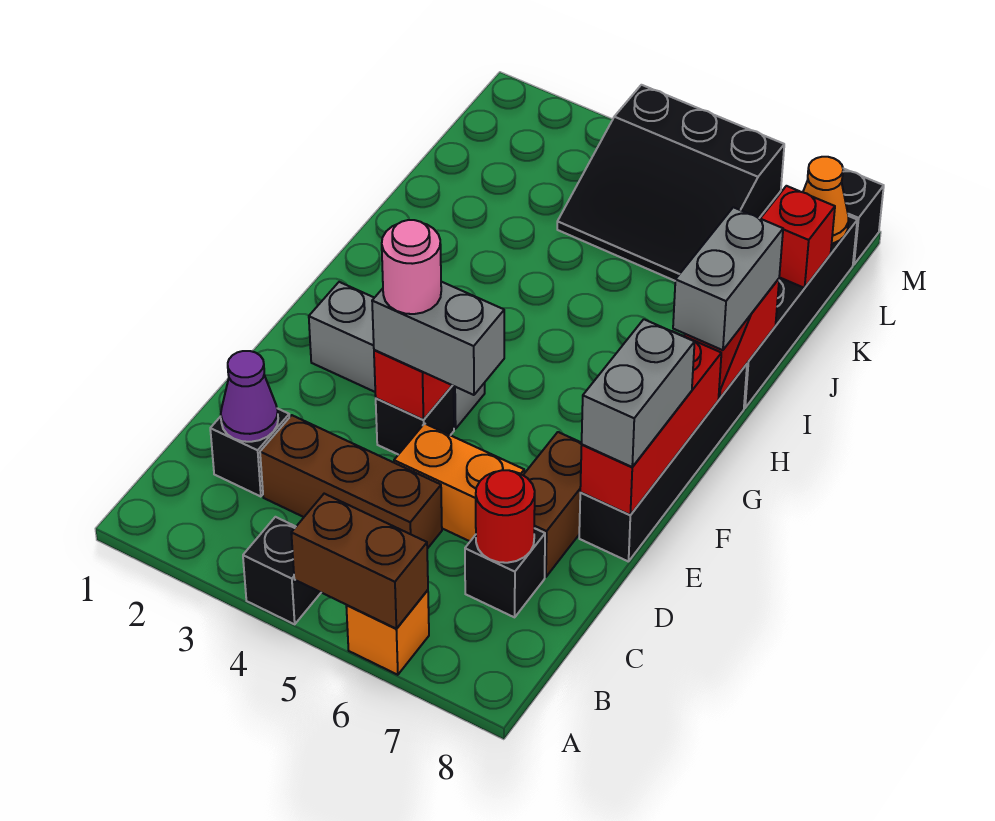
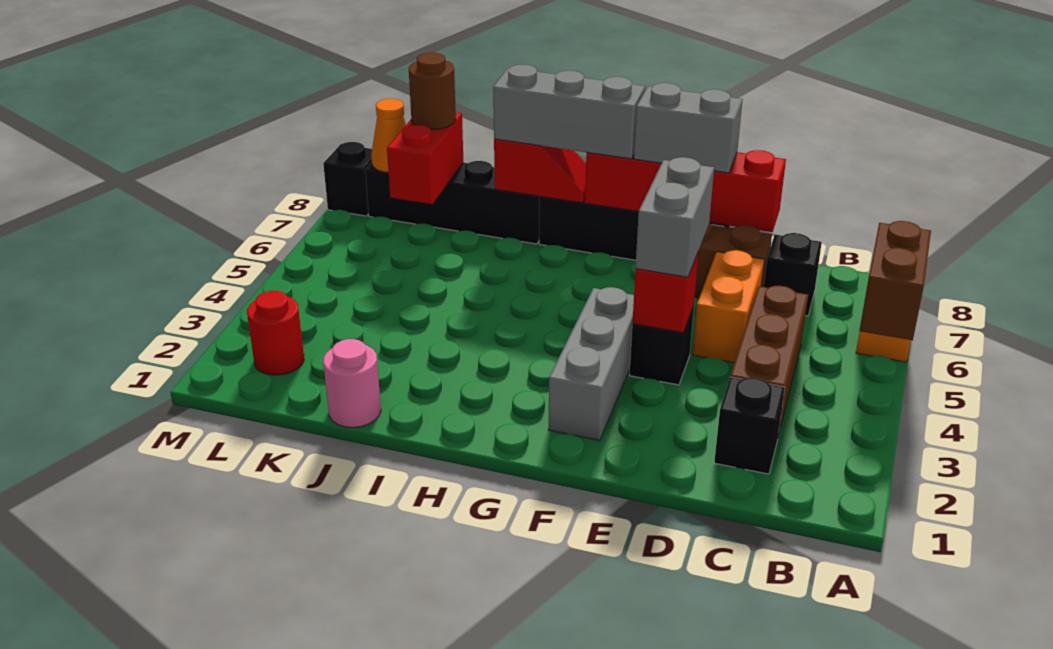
black 1x1 brick [243,517,321,624] -> none
purple 1x1 cone [221,351,278,442] -> none
red 1x1 round brick [476,470,535,563] -> red 1x1 round brick moved to [247,291,304,375]
pink 1x1 round brick [382,220,441,314] -> pink 1x1 round brick moved to [323,339,381,428]
red 1x3 brick [580,331,721,515] -> red 1x4 brick [585,150,786,232]
grey 1x2 brick [673,207,783,350] -> grey 1x3 brick [493,65,645,159]
black 3x3 slope [557,85,784,281] -> none
red 1x1 brick [760,186,835,288] -> red 1x2 brick [387,113,463,204]
none -> brown 1x1 round brick [409,53,456,129]

